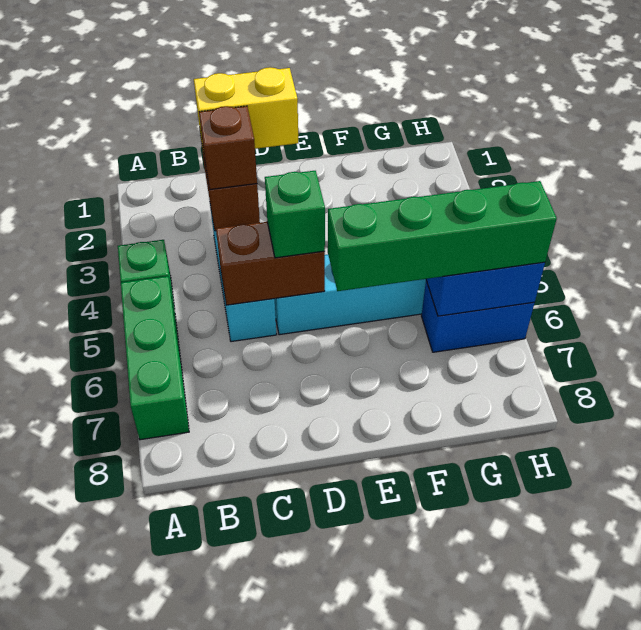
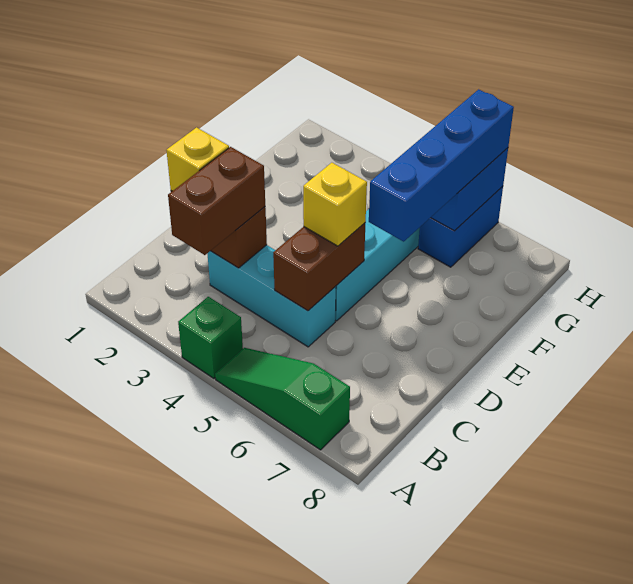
green 1x3 brick [121,276,189,440] -> green 1x3 slope [215,348,350,450]
yellow 1x2 brick [194,67,298,152] -> yellow 1x1 brick [166,127,229,191]
brown 1x1 brick [199,106,257,190] -> brown 1x2 brick [168,147,265,255]
green 1x1 brick [265,171,325,258] -> yellow 1x1 brick [303,163,367,246]
green 1x4 brick [328,181,557,291] -> blue 1x4 brick [369,89,514,242]

